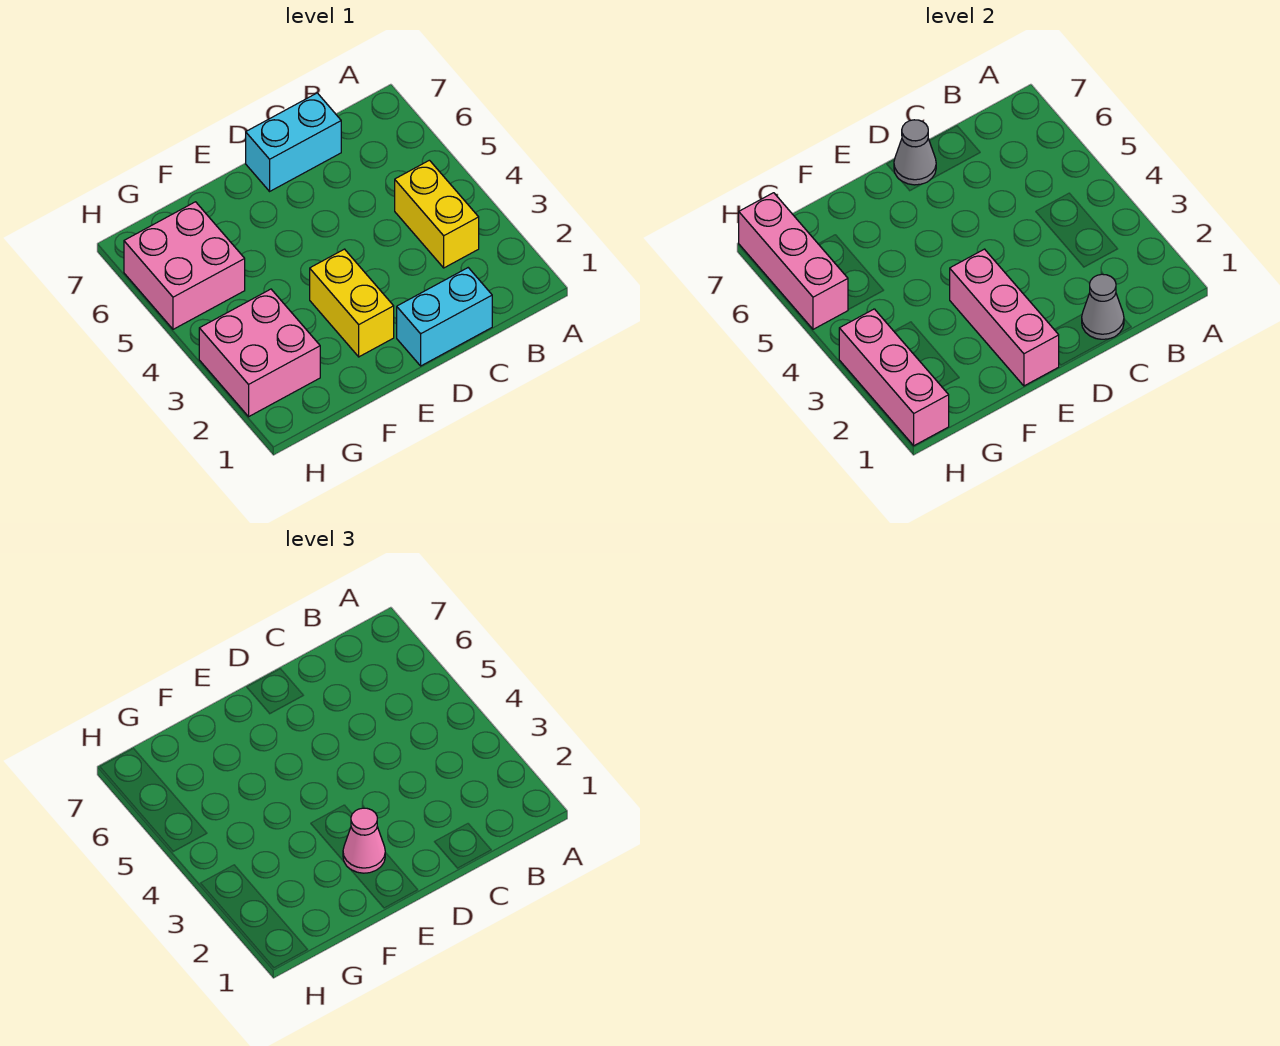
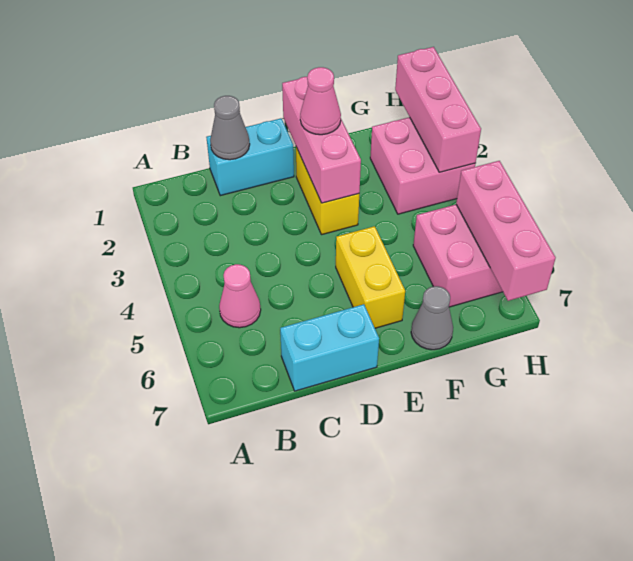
yellow 1x2 brick [395,160,479,268] -> yellow 1x2 brick moved to [336,226,405,328]
none -> pink 1x1 cone [219,264,261,328]
grey 1x1 cone [894,120,936,185] -> grey 1x1 cone moved to [411,286,453,350]

